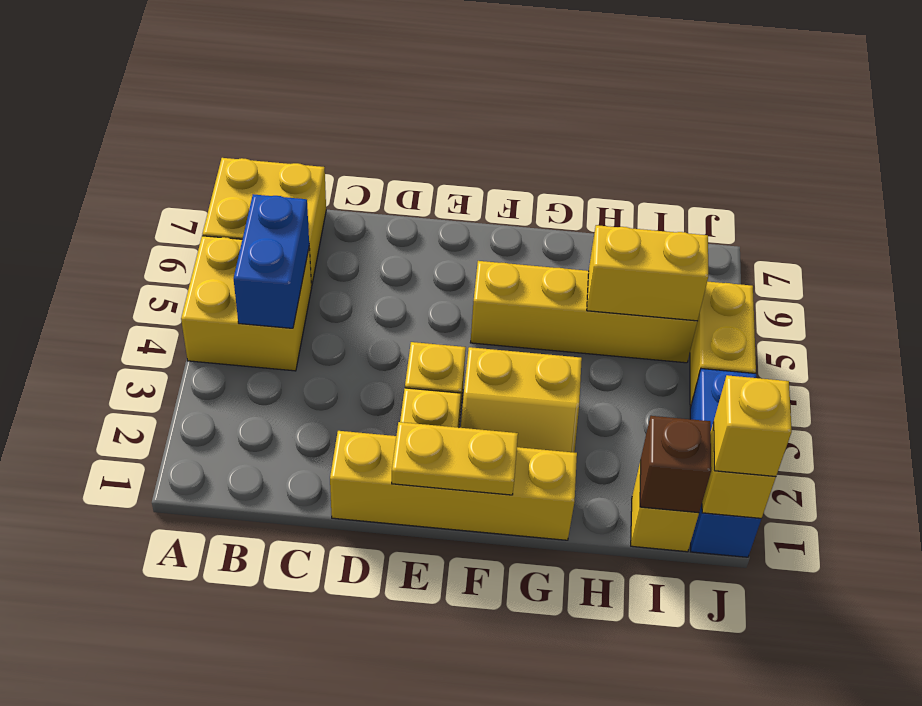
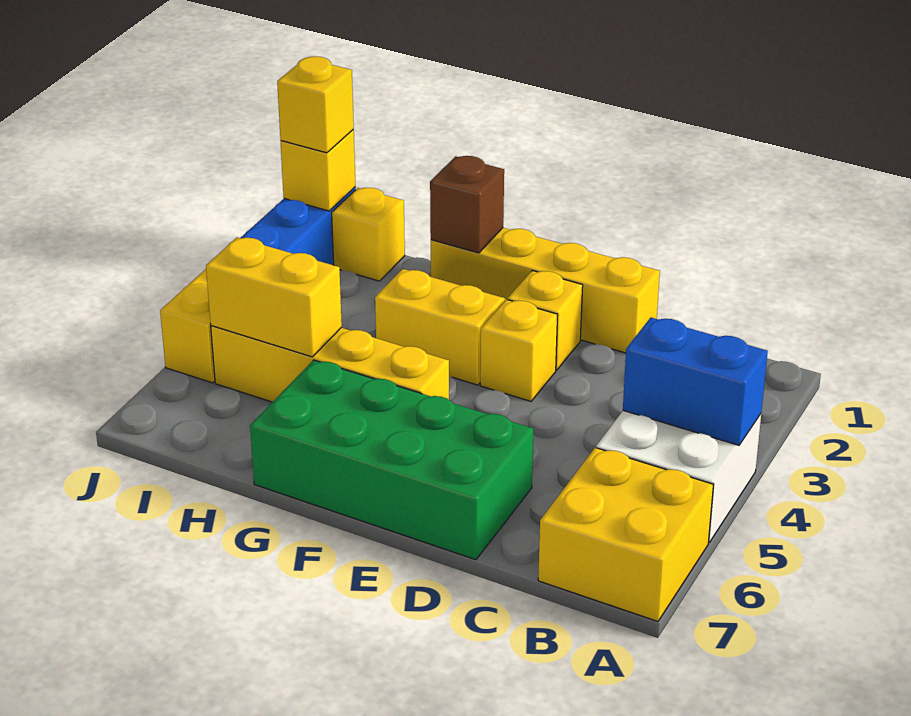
yellow 2x2 brick [181,236,312,371] -> white 2x2 brick [596,411,761,543]
blue 1x2 brick [234,194,309,328] -> blue 1x2 brick turned to [623,318,768,445]
none -> green 2x4 brick [250,360,533,560]
yellow 1x2 plate [392,422,518,495] -> none
brown 1x1 brick [640,416,711,513] -> brown 1x1 brick moved to [430,156,504,253]

